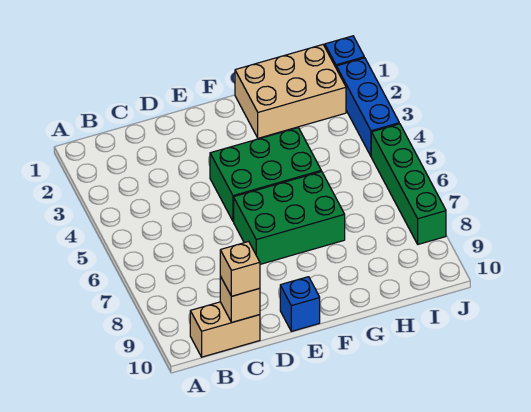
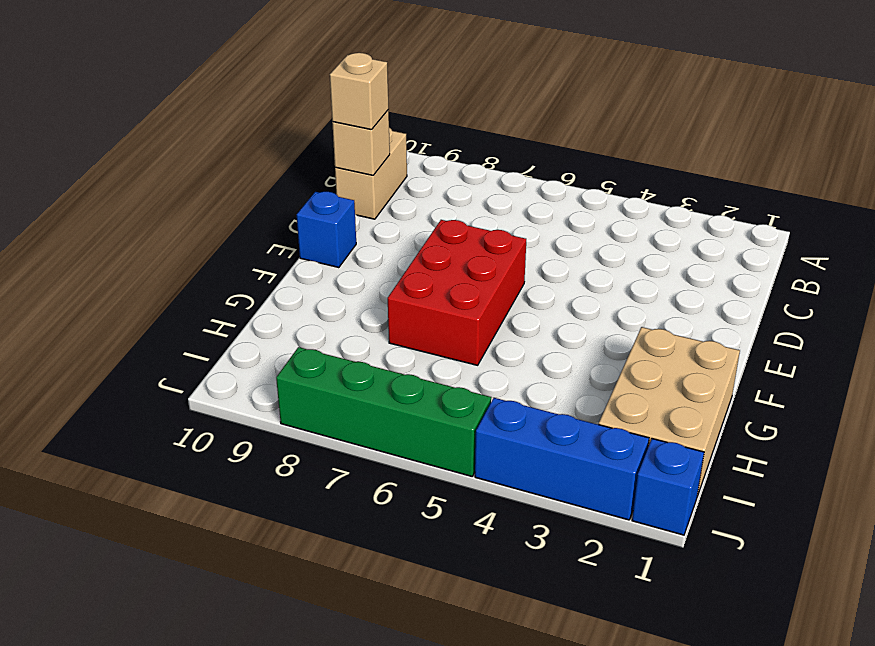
green 2x3 brick [210,128,321,221] -> none
green 2x3 brick [234,171,345,264] -> red 2x3 brick [388,220,526,365]

